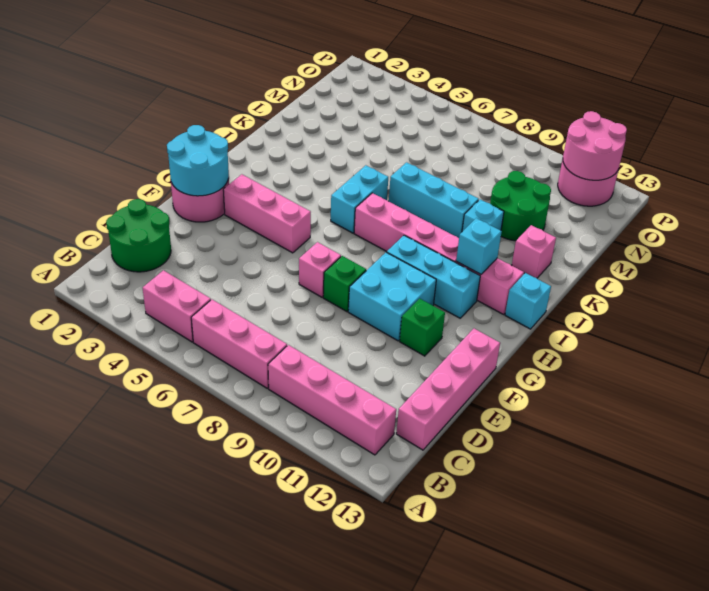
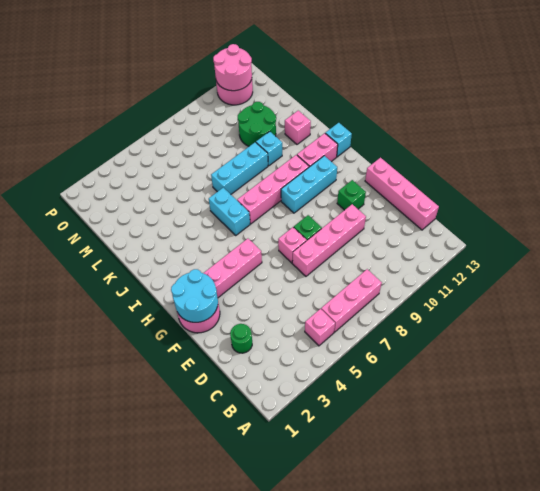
pink 1x2 brick [143,270,211,342] -> pink 1x1 brick [305,309,335,346]
pink 1x4 brick [268,345,396,455] -> pink 1x4 brick moved to [292,204,366,276]
green 2x2 round brick [106,199,171,272] -> green 1x1 round brick [230,324,252,353]
cyan 2x2 brick [348,252,436,341] -> none
cyan 1x1 brick [456,218,502,274] -> none

